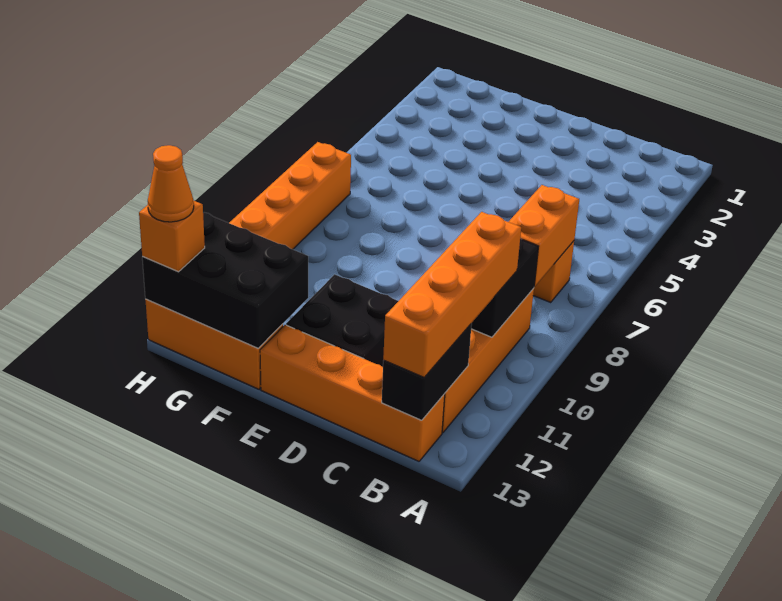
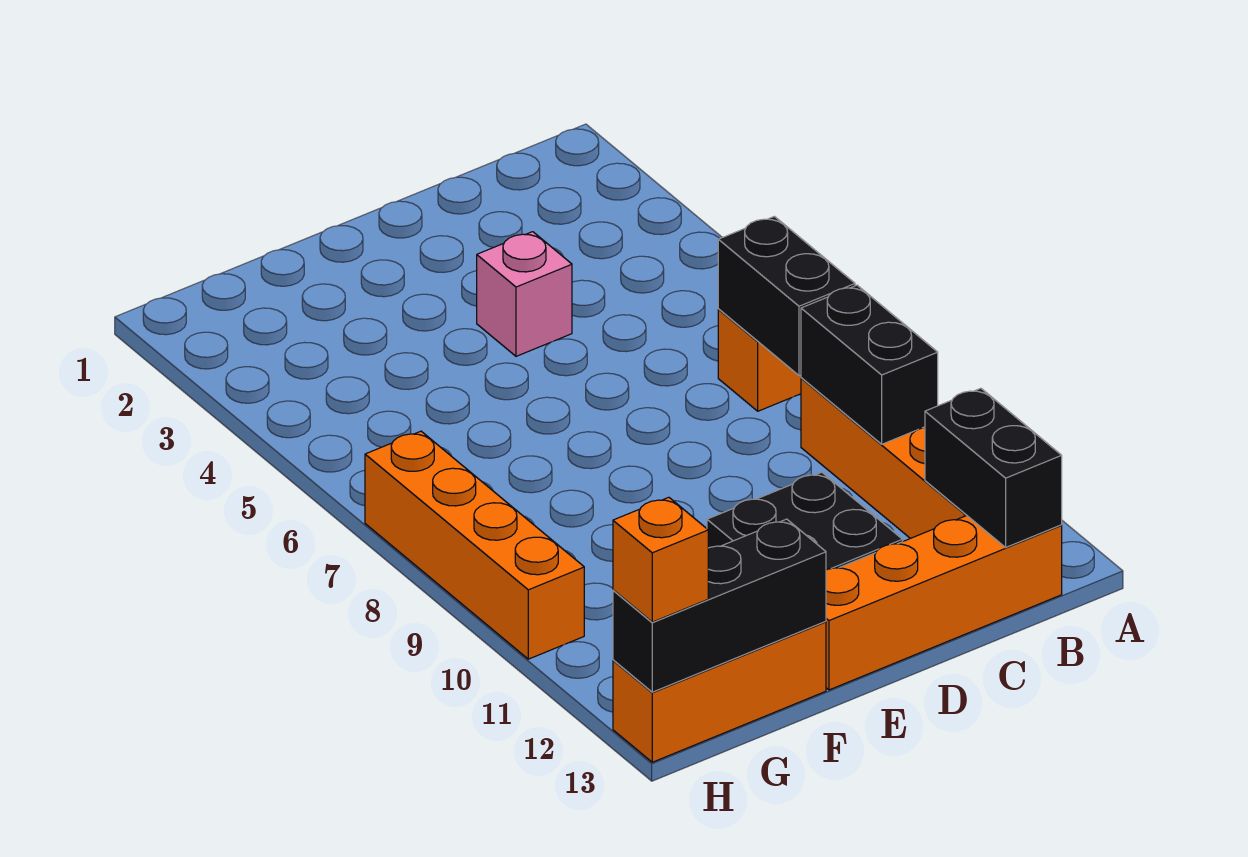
orange 1x2 brick [509,185,579,286] -> black 1x2 brick [718,216,855,376]
orange 1x4 brick [383,212,521,377] -> none
none -> pink 1x1 brick [477,232,572,356]
black 2x3 brick [142,212,308,348] -> black 1x3 brick [613,519,826,692]
orange 1x1 cone [148,145,194,222] -> none

